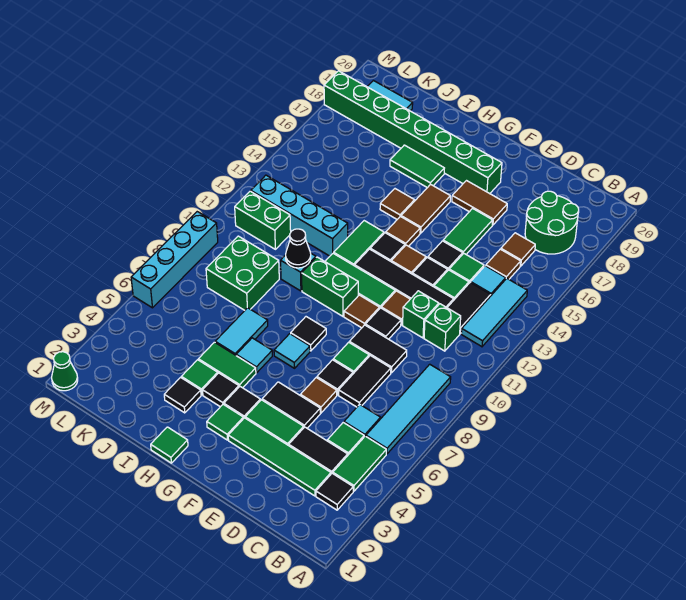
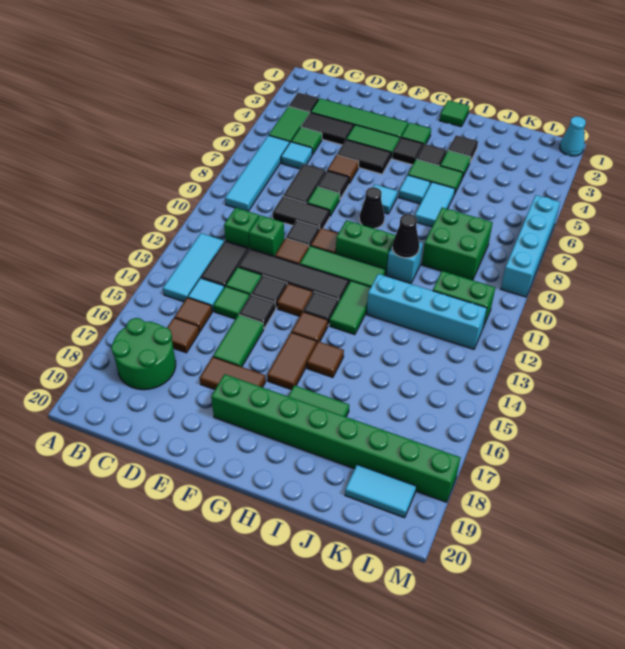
black 1x1 tile [291,317,326,351] -> black 1x1 cone [359,187,385,228]
green 1x1 cone [52,352,78,391] -> cyan 1x1 cone [560,116,586,156]

